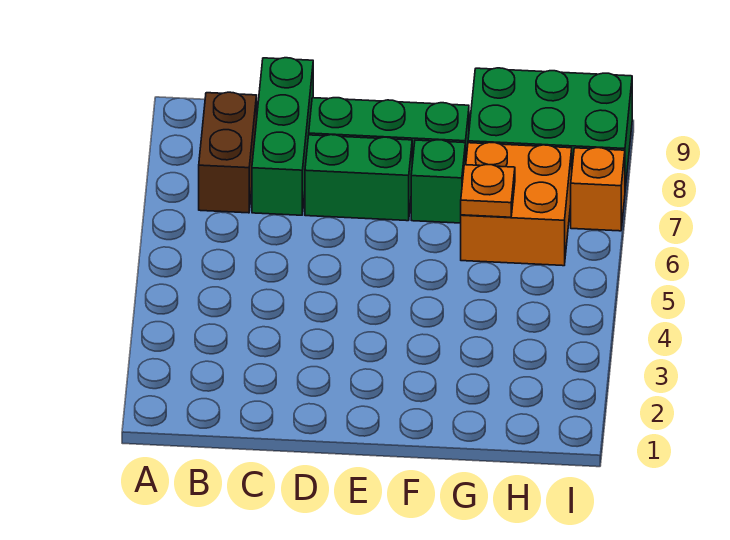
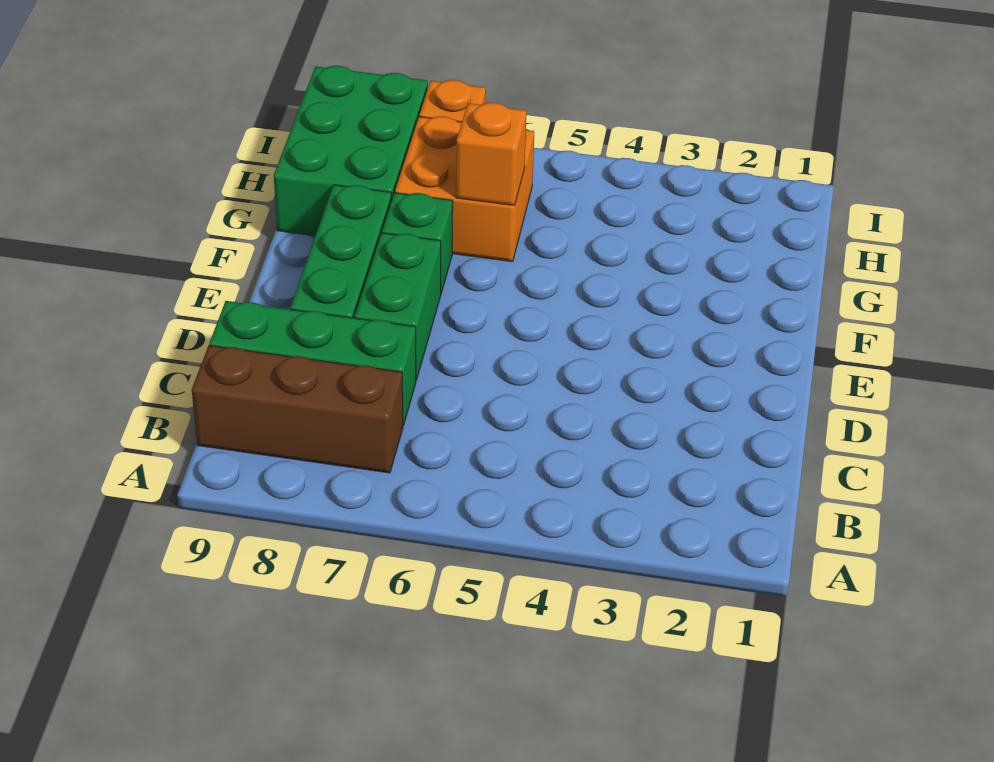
brown 1x2 brick [199,92,257,213] -> brown 1x3 brick [192,345,403,473]
orange 1x1 plate [461,164,515,217] -> orange 1x1 brick [456,103,526,206]

